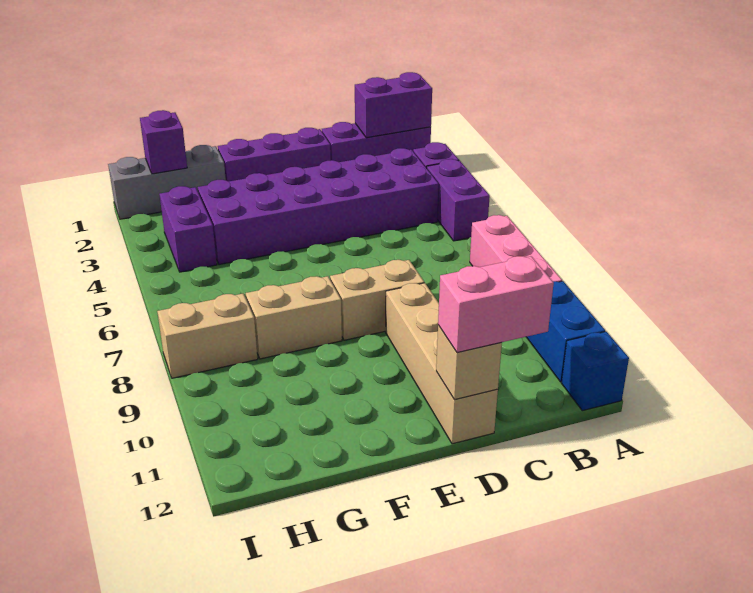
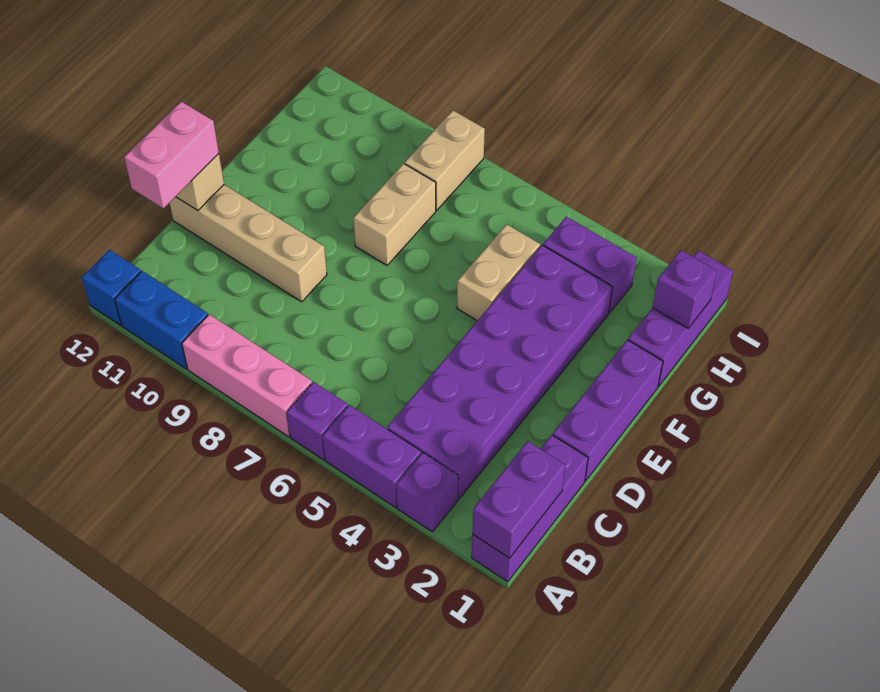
none -> purple 1x1 brick [287,382,348,460]
tan 1x2 brick [330,260,424,340] -> tan 1x2 brick moved to [457,224,540,321]
grey 1x3 brick [108,145,226,219] -> purple 1x3 brick [628,251,733,386]

